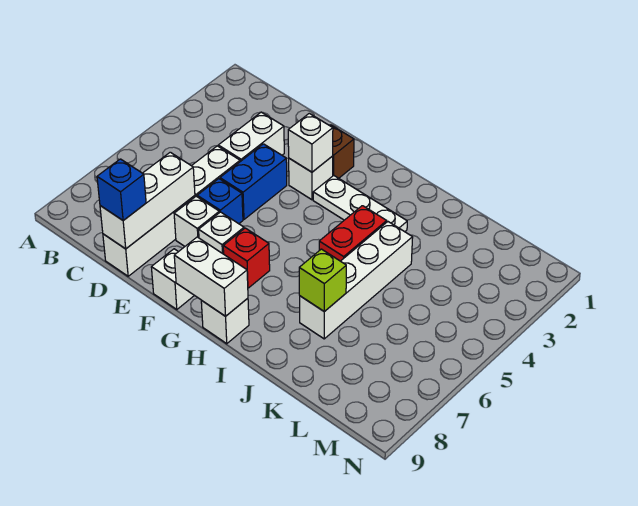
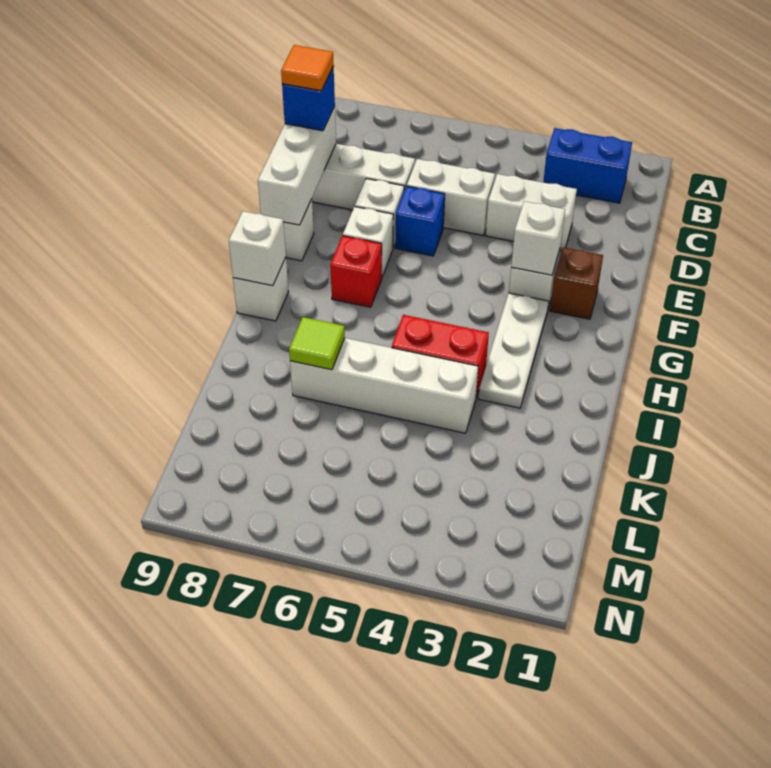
white 1x3 brick [100,152,195,249] -> white 1x3 brick turned to [258,106,336,225]
none -> orange 1x1 tile [281,45,334,91]
blue 1x2 brick [220,144,287,219] -> blue 1x2 brick moved to [543,128,632,203]
white 1x2 brick [174,237,248,316] -> white 1x1 brick [229,211,286,286]
lime 1x1 brick [299,249,346,312] -> lime 1x1 tile [289,317,345,370]

